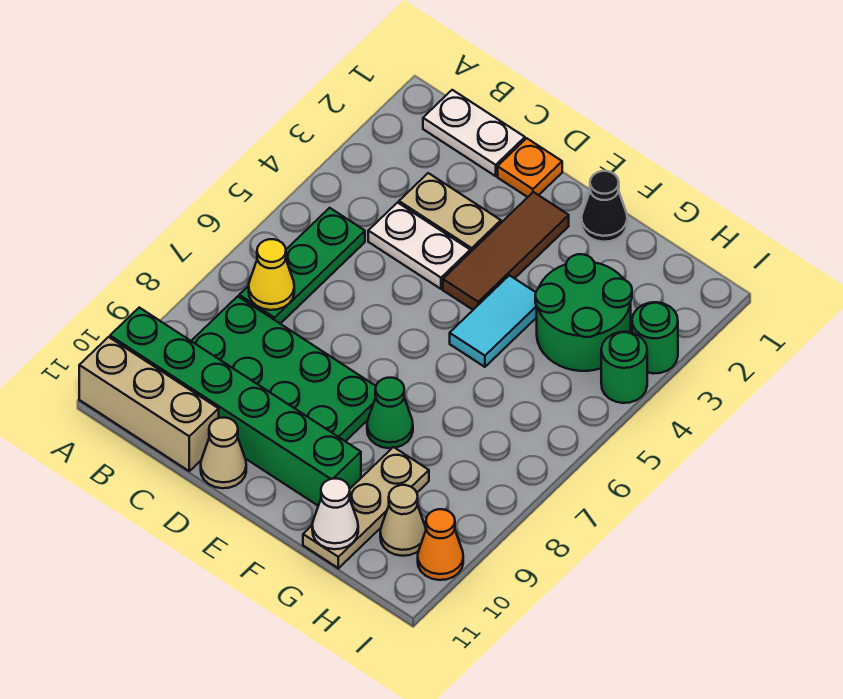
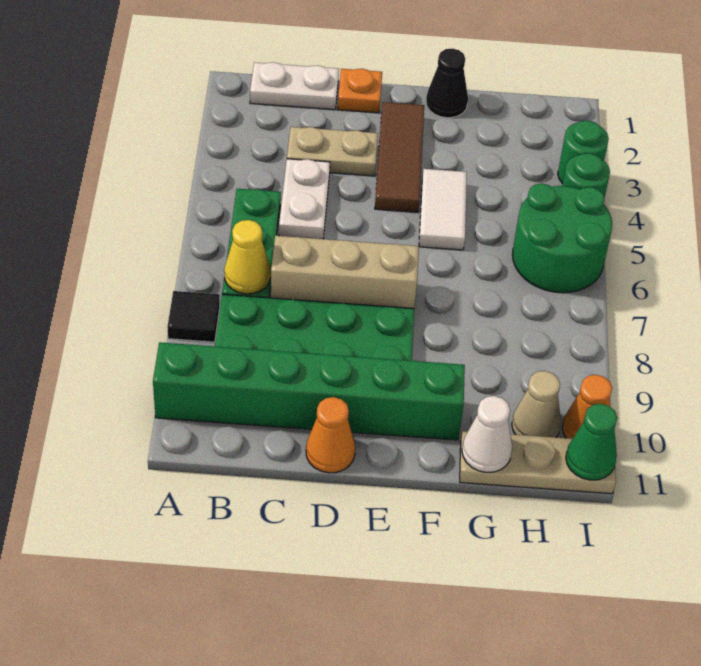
none -> black 1x1 tile [167,291,220,342]
tan 1x3 brick [79,337,219,471] -> tan 1x3 brick moved to [271,236,419,308]
white 1x2 plate [368,203,470,289] -> white 1x2 plate turned to [279,159,330,239]
tan 1x1 cone [201,418,246,488] -> orange 1x1 cone [306,397,355,473]
cyan 1x2 tile [450,275,537,367] -> white 1x2 tile [419,169,467,250]
green 1x1 cone [367,378,413,448] -> green 1x1 cone moved to [566,404,617,480]
green 2x2 round brick [535,254,632,371] -> green 2x2 round brick moved to [512,184,612,293]
tan 1x3 plate [303,447,429,568] -> tan 1x3 plate turned to [460,431,616,494]

